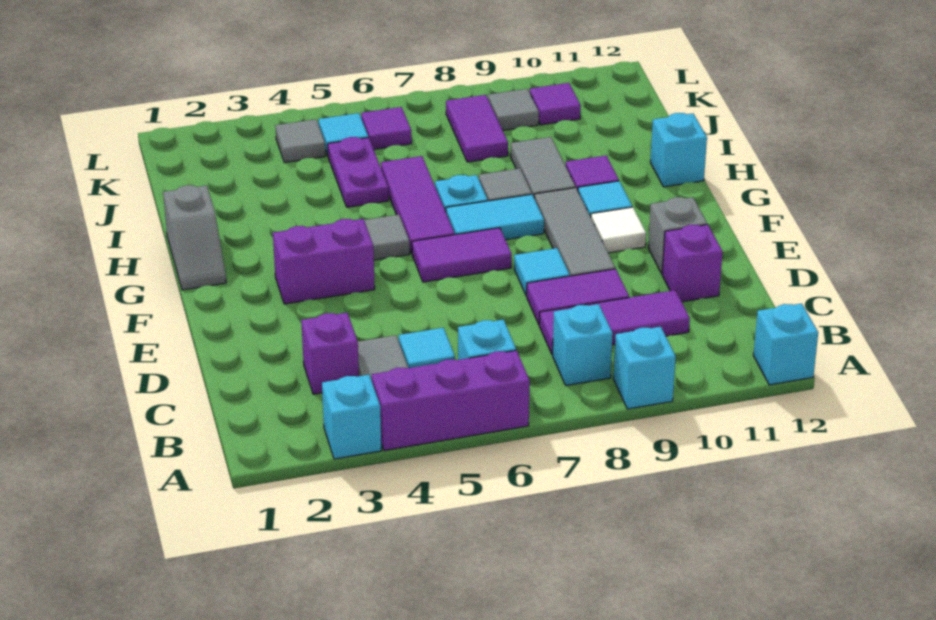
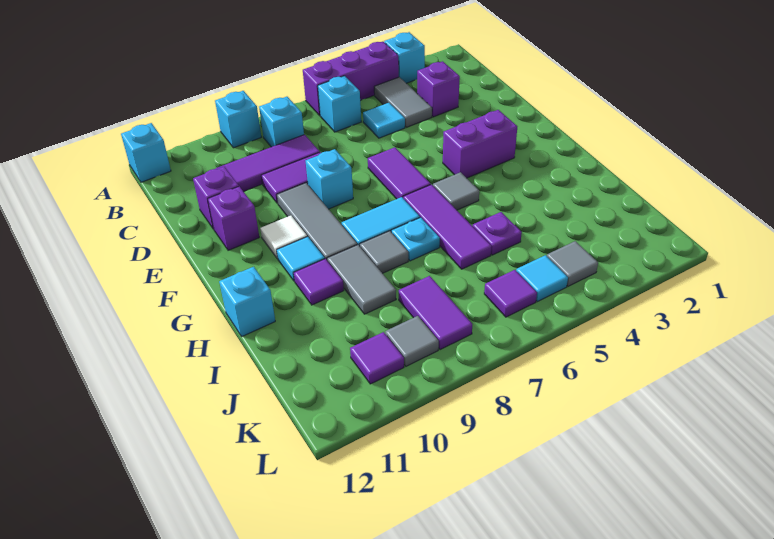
cyan 1x1 tile [514,248,570,296] -> cyan 1x1 brick [306,149,353,209]
grey 1x1 brick [648,197,707,274] -> purple 1x1 brick [208,186,259,250]
purple 1x2 tile [412,228,512,282] -> purple 1x2 tile turned to [368,147,431,199]
grey 1x2 slope [163,185,226,290] -> none
purple 1x2 plate [328,137,389,207] -> purple 1x1 plate [473,212,522,255]

